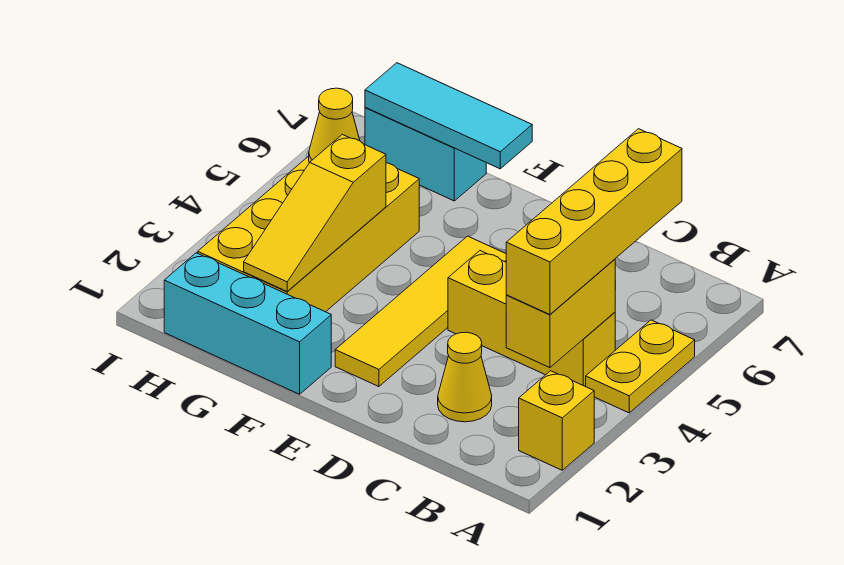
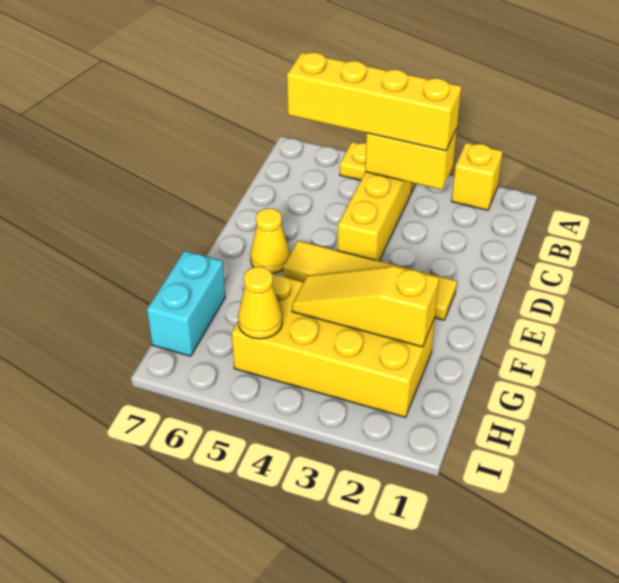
yellow 1x1 cone [438,332,492,422] -> yellow 1x1 cone moved to [250,208,290,273]
cyan 1x3 brick [164,253,331,394] -> none
cyan 1x3 tile [365,63,532,169] -> none
yellow 1x3 slope [244,135,386,291] -> yellow 1x3 slope turned to [292,266,439,347]

